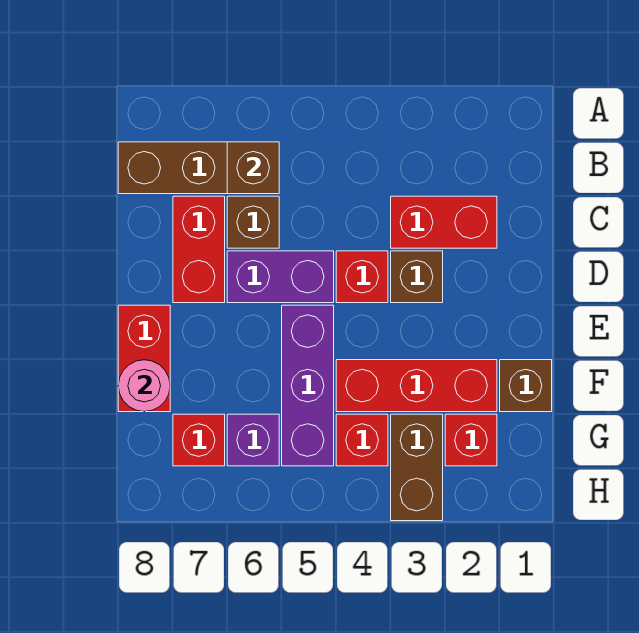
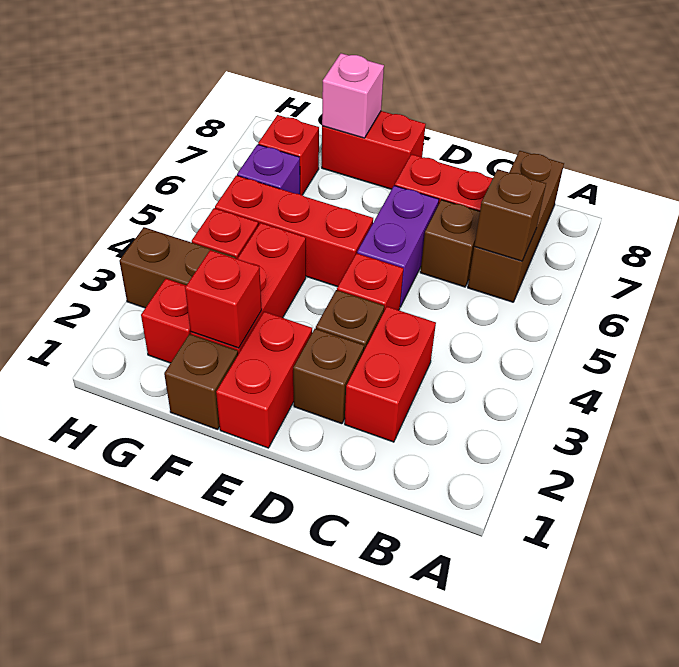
none -> brown 1x1 brick [293,329,364,424]
none -> red 1x2 brick [216,312,312,448]
purple 1x3 brick [282,305,334,466] -> red 1x3 brick [215,175,373,287]
none -> red 1x1 brick [185,250,262,348]
pink 1x1 round brick [118,360,170,412] -> pink 1x1 brick [322,53,384,138]

